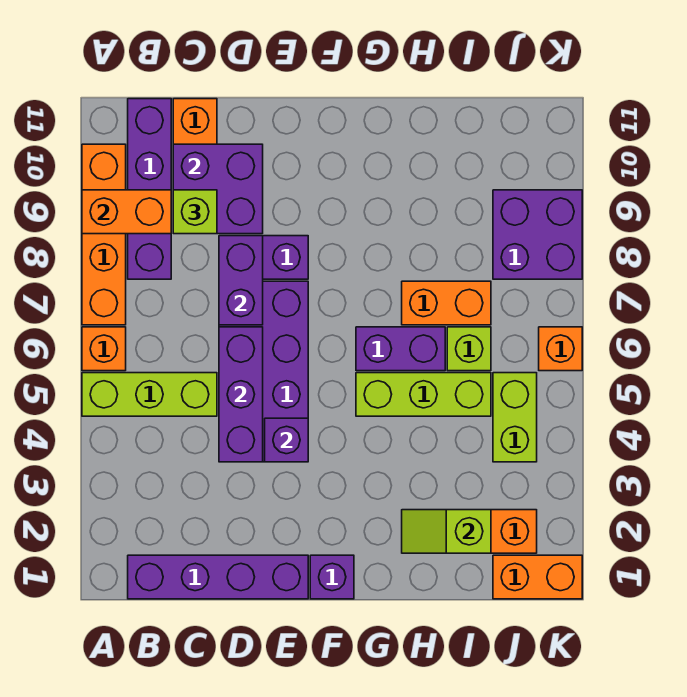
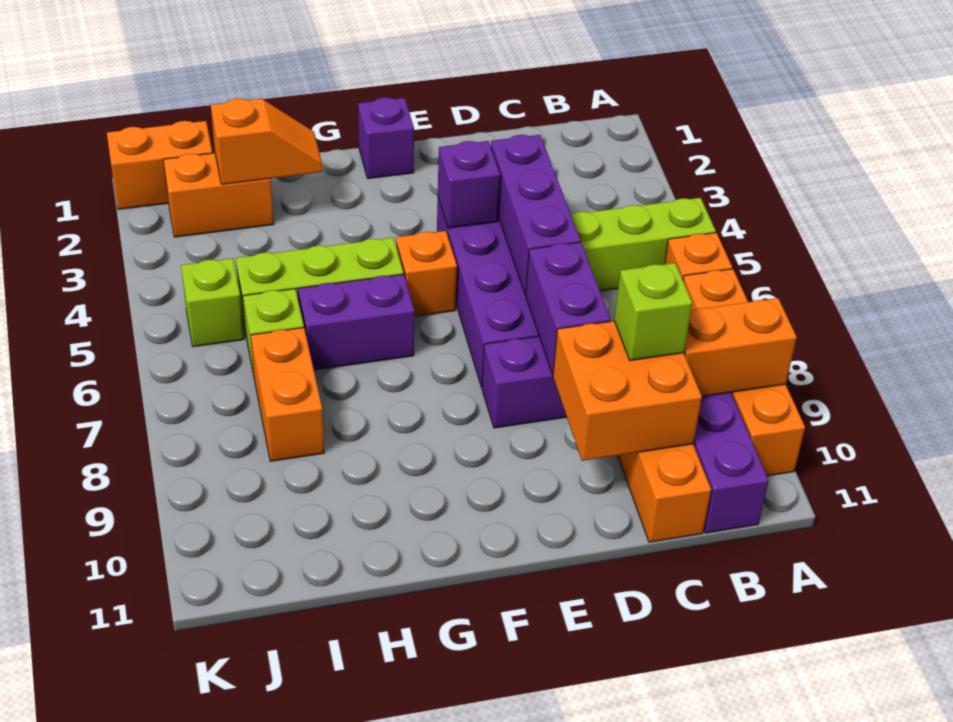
purple 1x4 brick [128,555,308,599] -> none
purple 2x2 brick [173,144,263,234] -> orange 2x2 brick [553,321,702,461]
lime 1x2 slope [402,510,491,553] -> orange 1x2 slope [211,99,322,184]
orange 1x2 brick [402,281,491,325] -> orange 1x2 brick turned to [251,328,324,461]
lime 1x2 brick [493,373,537,462] -> lime 1x1 brick [181,258,244,347]
purple 2x2 brick [493,190,582,279] -> none
orange 1x1 brick [539,327,582,371] -> orange 1x1 brick moved to [396,231,457,316]

